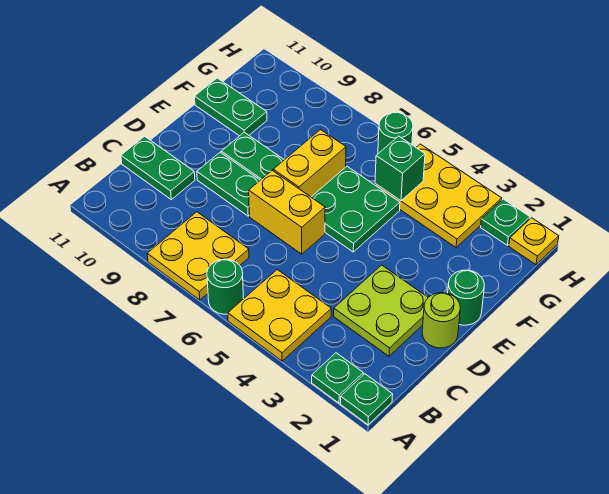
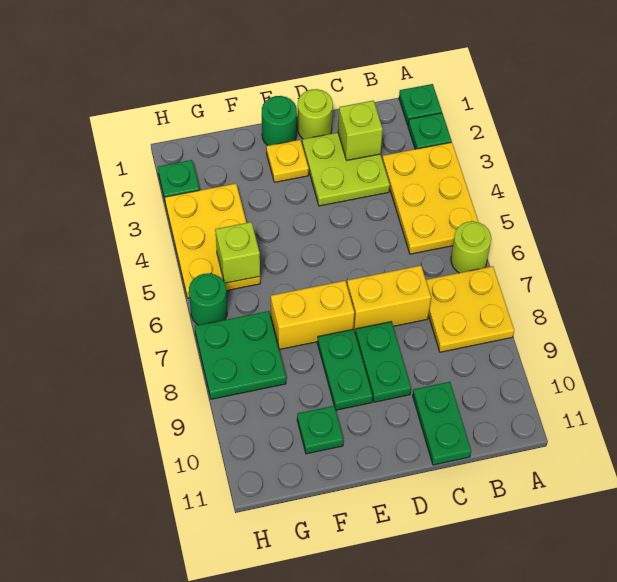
yellow 2x2 plate [228,270,331,361] -> yellow 2x3 plate [382,142,478,254]
green 1x1 round brick [207,259,243,314] -> lime 1x1 round brick [451,221,491,273]
none -> lime 1x1 brick [338,101,383,160]
yellow 1x2 brick [249,170,325,254] -> yellow 1x2 brick turned to [347,266,431,332]
green 2x2 plate [312,166,400,252] -> green 2x2 plate moved to [195,311,286,399]
green 1x2 plate [194,78,267,136] -> green 1x1 plate [297,406,343,454]
green 1x1 brick [375,136,425,201] -> lime 1x1 brick [215,222,260,283]
yellow 1x1 plate [509,218,559,265] -> yellow 1x1 plate moved to [266,140,309,182]

